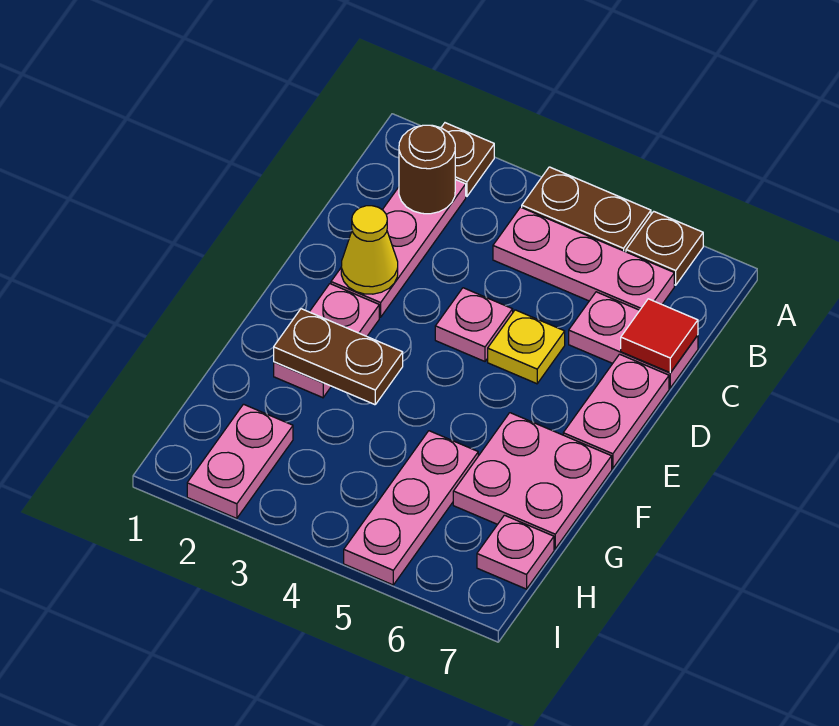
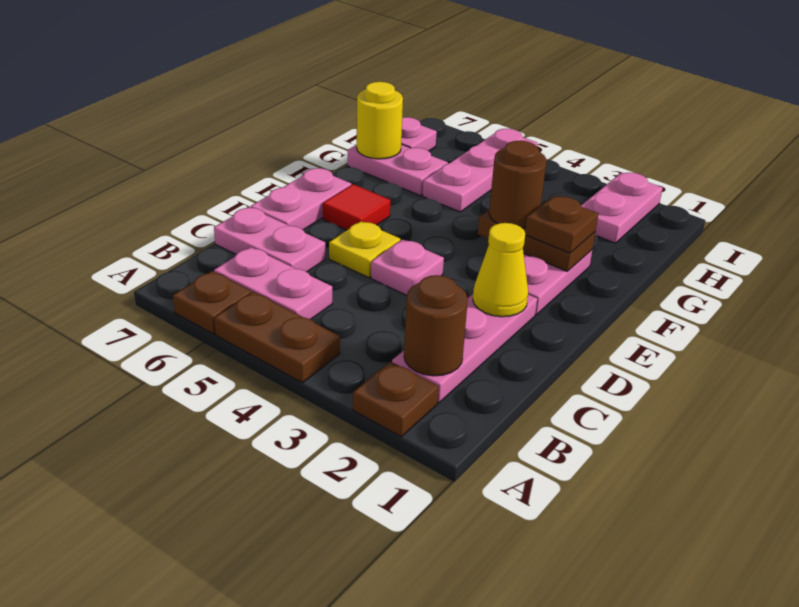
pink 1x3 plate [493,207,674,310] -> pink 1x2 plate [214,247,332,319]
red 1x1 tile [621,299,698,373] -> red 1x1 tile moved to [323,184,390,230]
none -> brown 1x1 plate [525,196,599,253]
none -> brown 1x1 round brick [489,141,547,228]
pink 2x2 plate [453,413,612,549] -> pink 1x2 plate [348,144,448,196]
none -> yellow 1x1 round brick [357,82,403,159]

